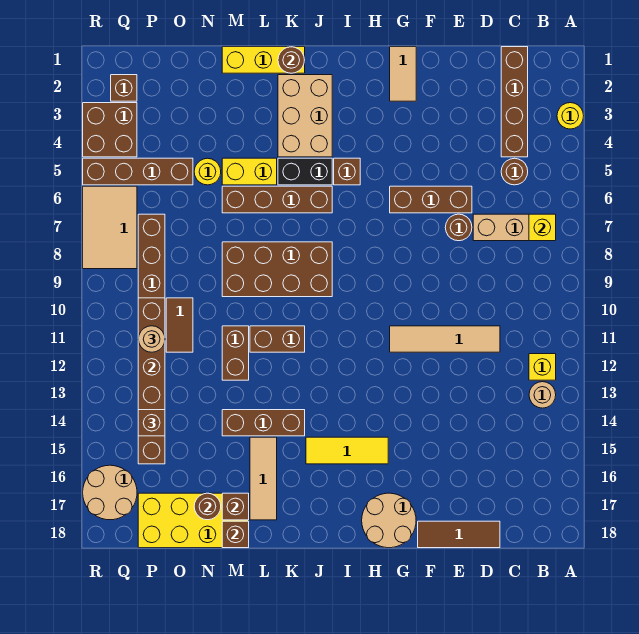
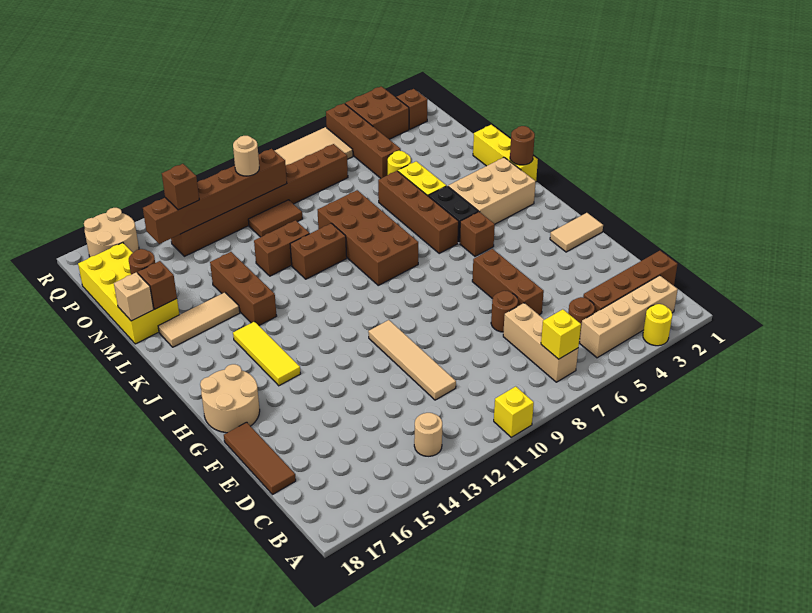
none -> tan 1x4 brick [580,275,678,358]
yellow 1x1 brick [529,354,556,380] -> yellow 1x1 brick moved to [494,386,534,437]
brown 1x2 brick [250,326,305,352] -> brown 1x2 brick turned to [290,223,347,279]
brown 1x1 brick [222,521,249,548] -> tan 1x1 brick [114,272,154,321]

